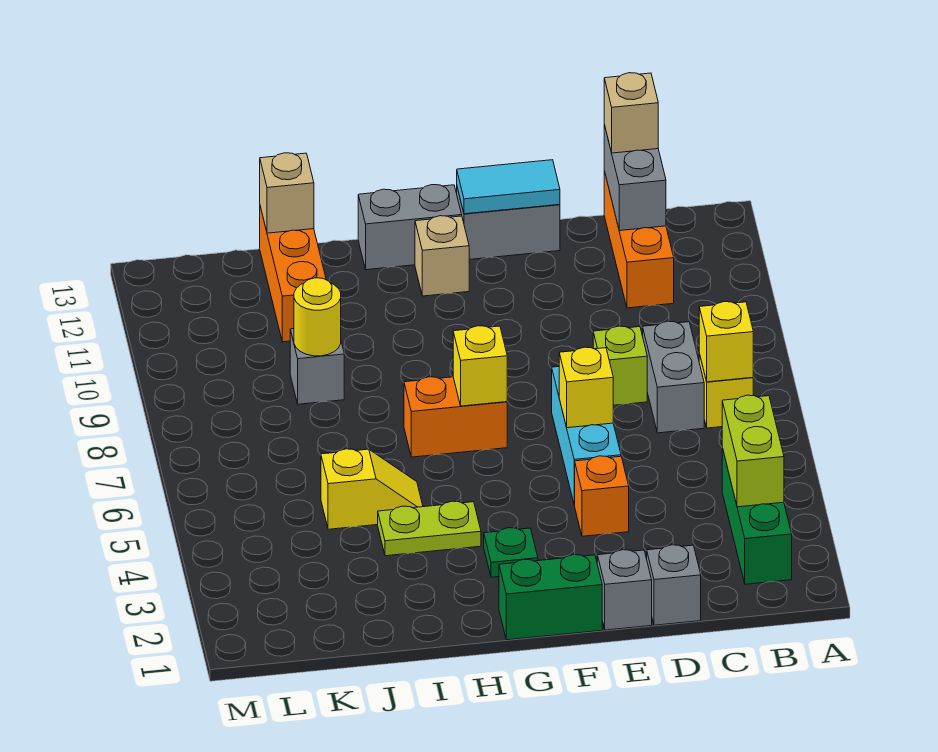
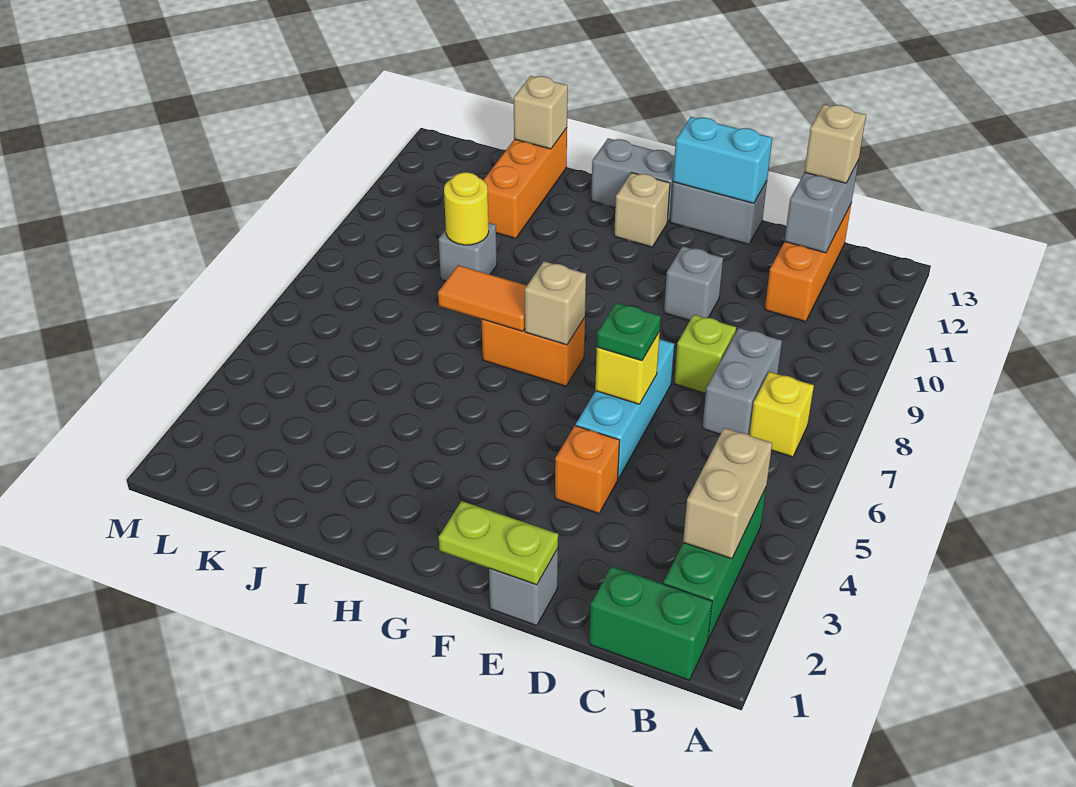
lime 1x2 brick [722,395,784,507] -> tan 1x2 brick [683,428,772,559]
yellow 1x1 brick [699,302,753,382] -> none
grey 1x1 brick [647,545,701,625] -> grey 1x1 brick moved to [664,246,723,320]
cyan 1x2 tile [457,160,560,214] -> cyan 1x2 brick [673,117,772,203]
green 1x2 brick [499,555,602,640] -> green 1x2 brick moved to [589,566,712,680]
green 1x1 plate [484,528,538,577] -> green 1x1 plate moved to [597,303,661,361]
yellow 1x1 brick [453,326,507,406] -> tan 1x1 brick [525,261,586,345]
lime 1x2 plate [378,501,481,556] -> lime 1x2 plate moved to [439,501,558,585]
none -> orange 1x2 tile [438,265,527,331]
yellow 1x2 slope [321,449,423,529] -> none

